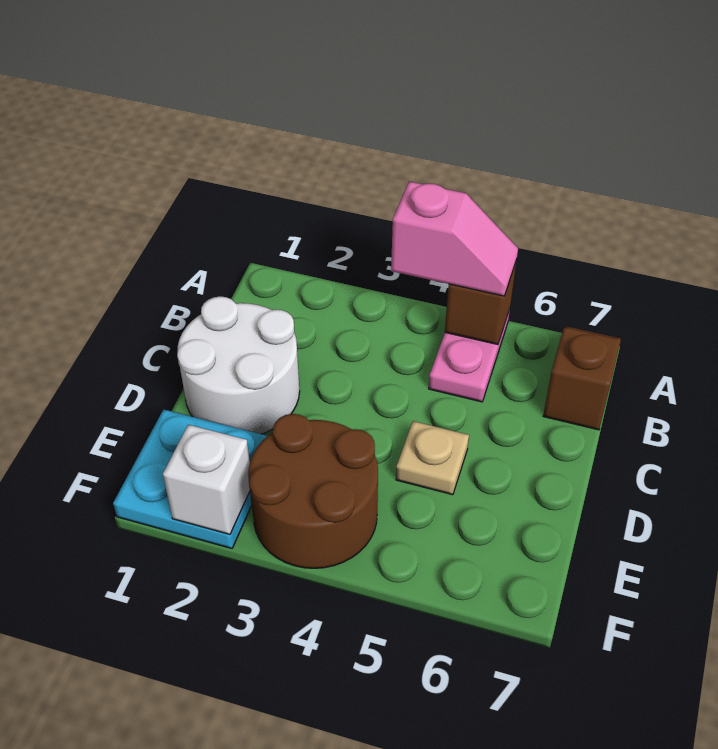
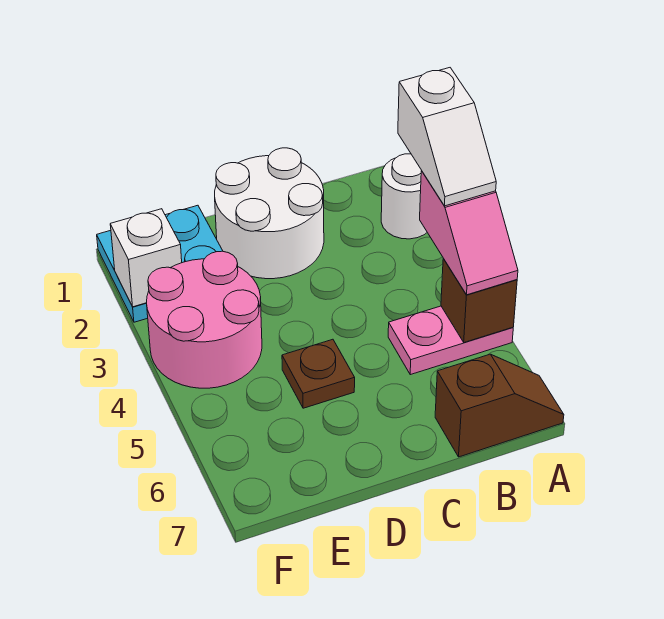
none -> white 1x1 round brick [381,154,427,239]
none -> white 1x2 slope [398,68,496,206]
tan 1x1 plate [396,421,469,495] -> brown 1x1 plate [282,339,355,408]
brown 2x2 round brick [248,414,378,568] -> pink 2x2 round brick [147,251,262,388]

